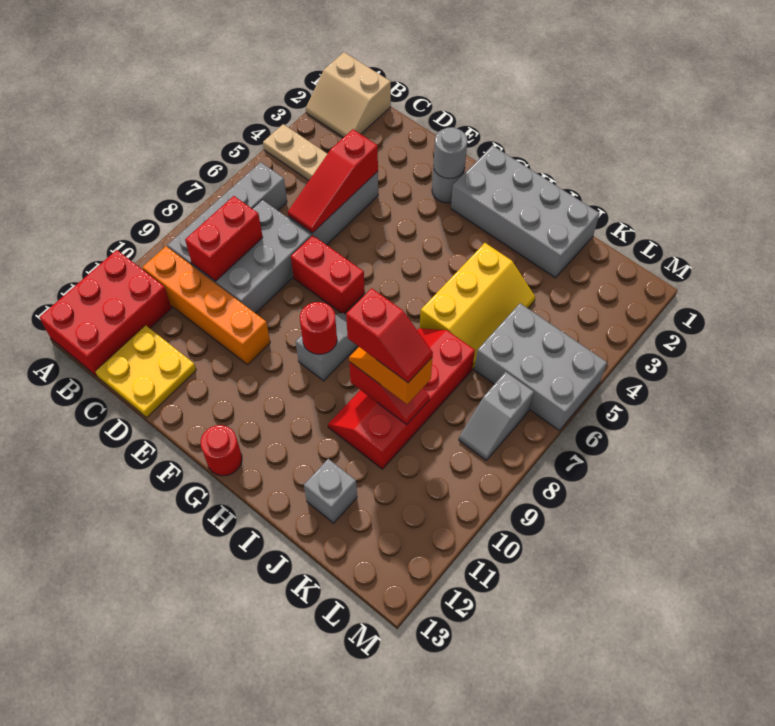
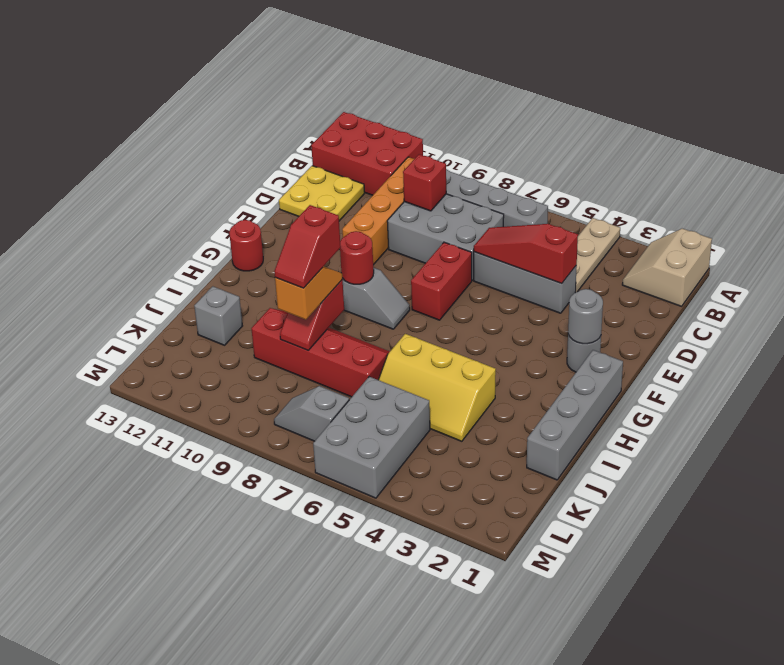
red 1x2 brick [185,196,263,281] -> red 1x1 brick [403,154,446,211]
grey 2x4 brick [451,146,600,278] -> grey 1x4 brick [527,350,623,480]

